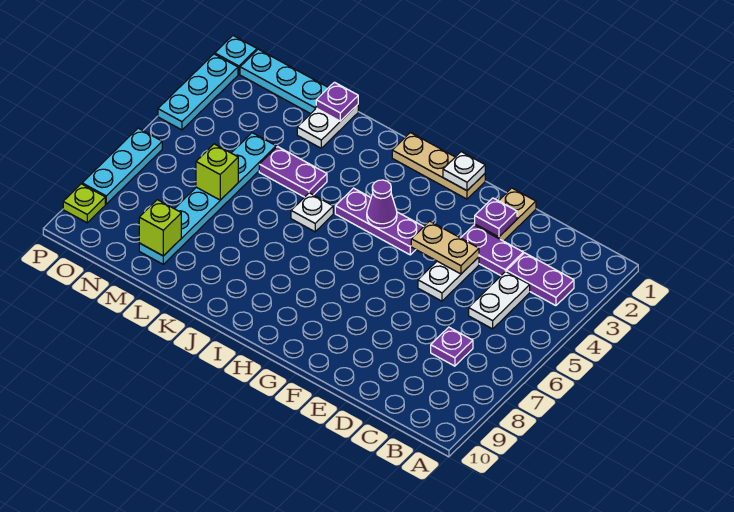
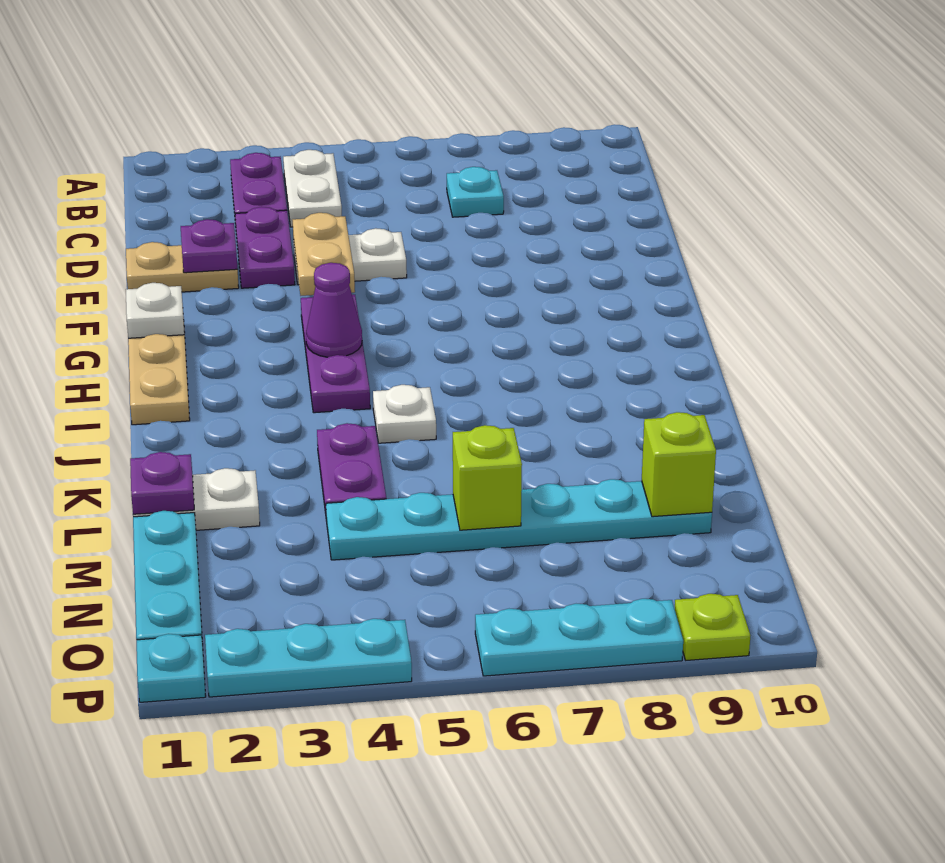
white 1x2 plate [469,271,530,329] -> white 1x2 plate turned to [283,150,342,227]
purple 1x1 plate [431,327,473,366] -> cyan 1x1 plate [447,167,504,217]

